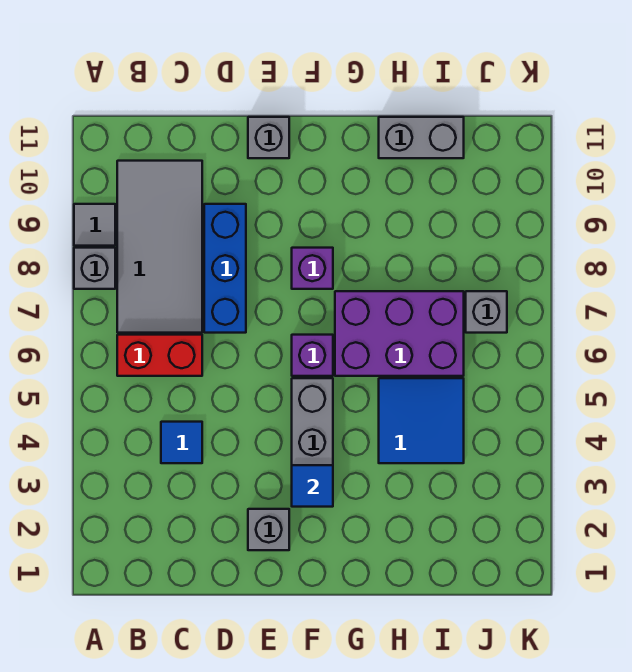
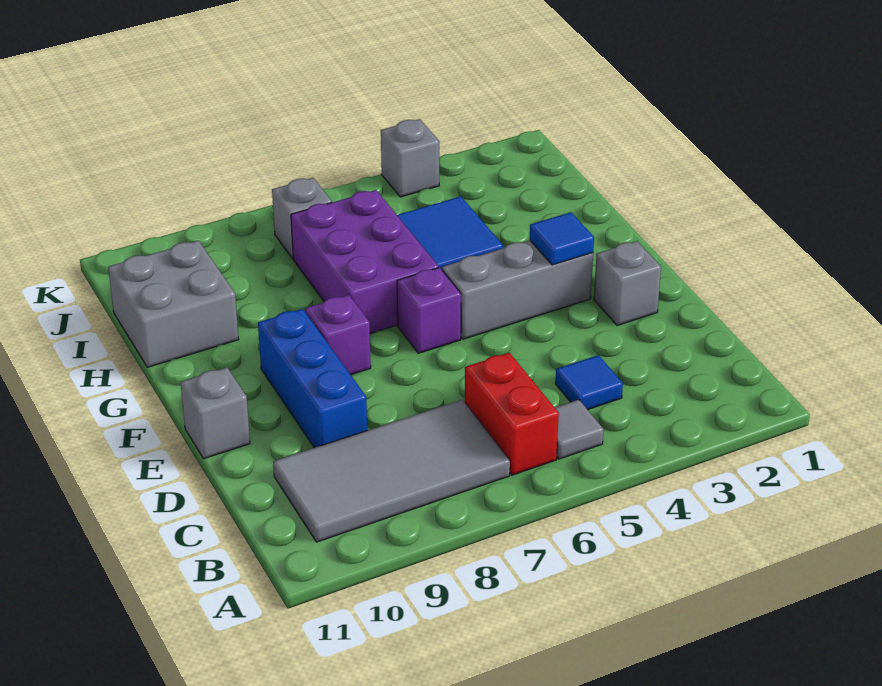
grey 1x1 brick [74,248,115,289] -> grey 1x1 brick moved to [381,119,439,197]
grey 1x1 tile [74,204,115,246] -> grey 1x1 tile moved to [555,400,604,459]
blue 1x3 brick [204,204,246,333] -> blue 1x3 brick turned to [258,309,367,448]
grey 1x2 brick [379,117,464,158] -> grey 2x2 brick [108,241,239,367]

